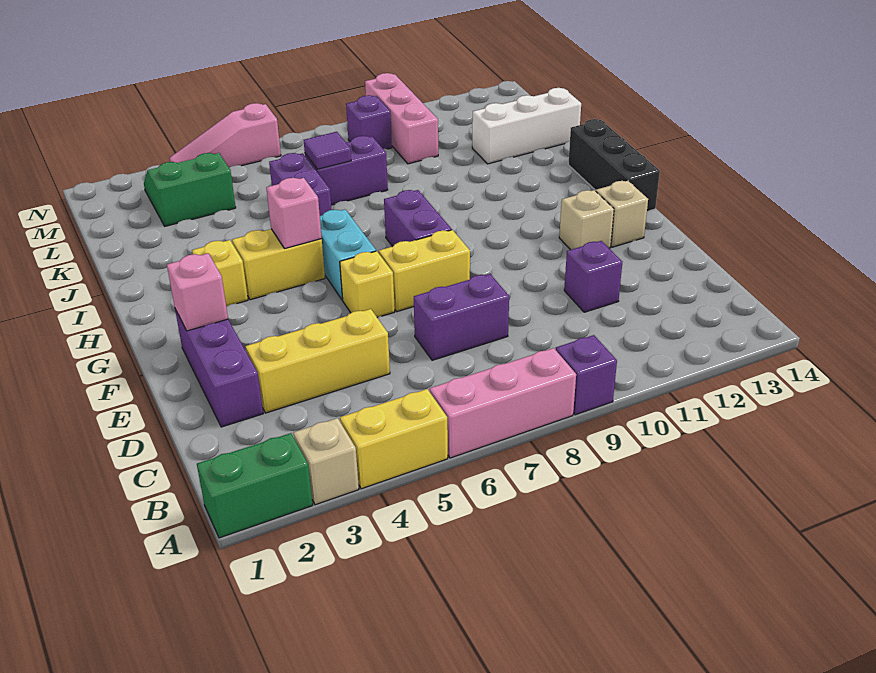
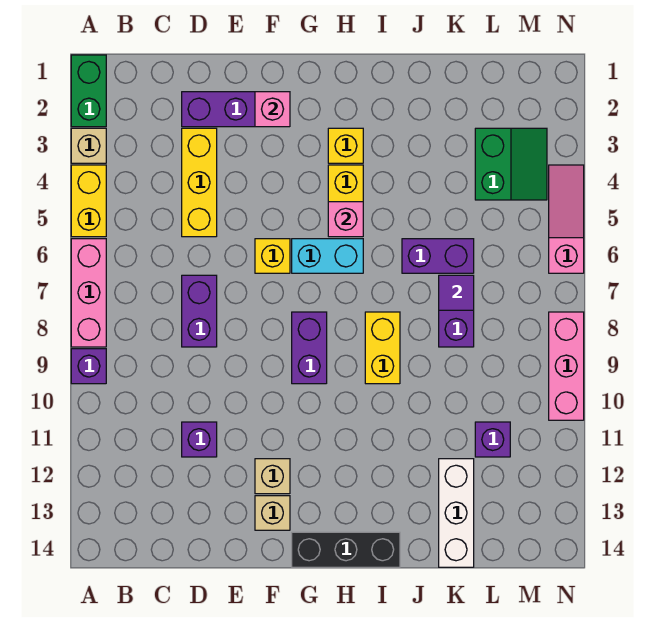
yellow 1x2 brick [379,230,470,312] -> yellow 1x2 brick moved to [365,312,400,384]
purple 1x2 brick [384,190,452,246] -> purple 1x2 brick turned to [292,312,327,384]
pink 1x3 brick [365,73,438,164] -> pink 1x3 brick turned to [549,312,584,420]
purple 1x1 brick [346,95,392,149] -> purple 1x1 brick moved to [475,422,510,457]

